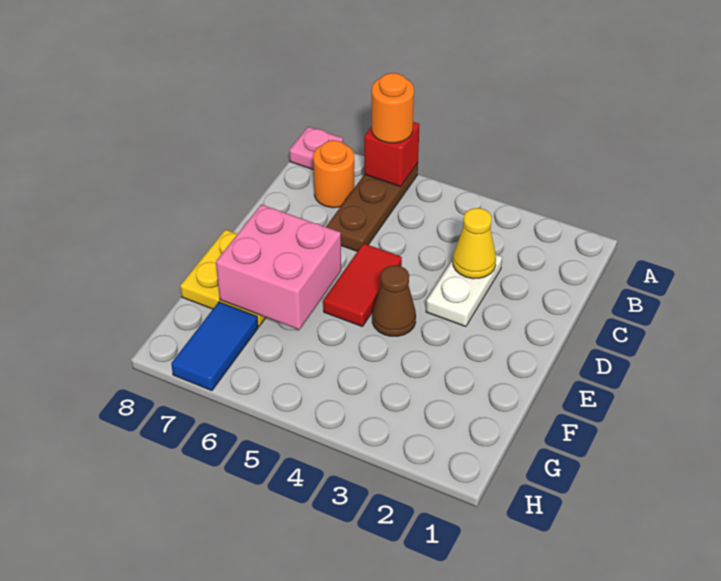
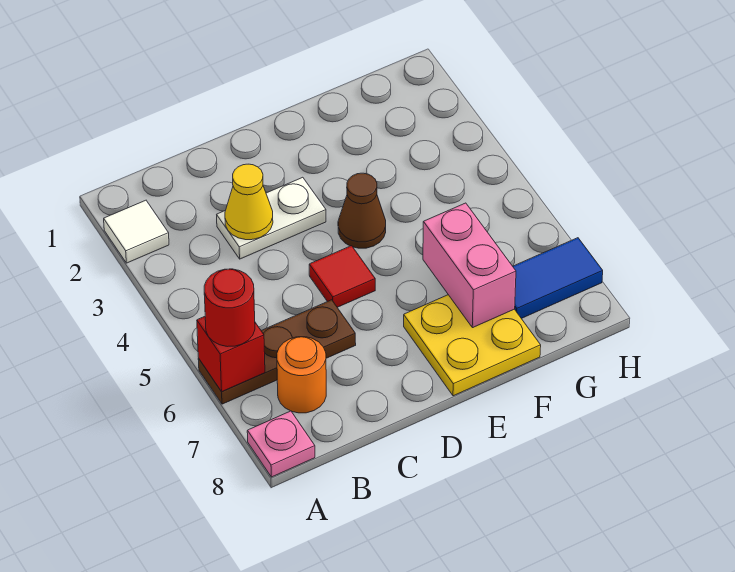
none -> white 1x1 tile [104,200,169,263]
orange 1x1 round brick [372,73,414,143] -> red 1x1 round brick [204,269,255,347]
red 1x2 tile [323,243,402,327] -> red 1x1 tile [309,246,375,307]
pink 2x2 brick [216,204,341,330] -> pink 1x2 brick [423,203,516,328]

